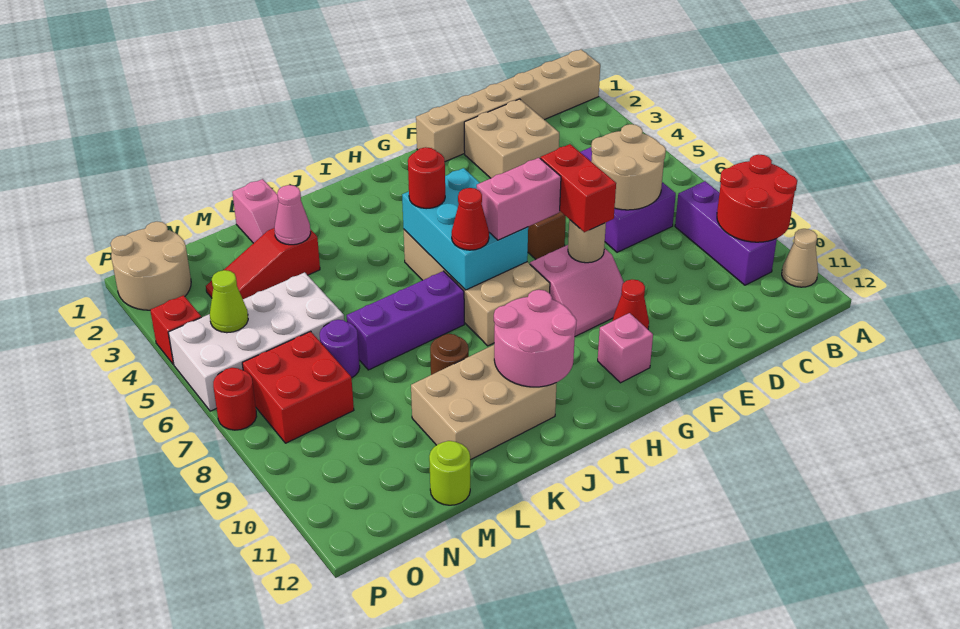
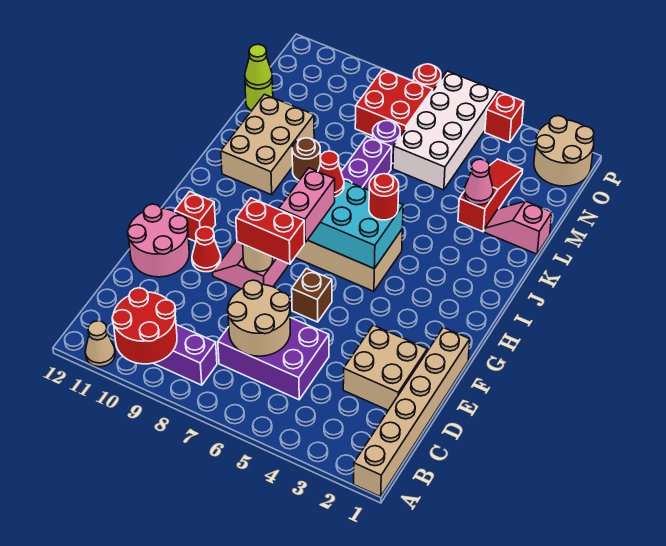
pink 1x1 brick [598,313,653,383] -> red 1x1 brick [175,191,216,242]
pink 2x2 round brick [494,290,577,387] -> pink 2x2 round brick moved to [128,204,189,277]
lime 1x1 cone [210,270,248,333] -> lime 1x1 cone moved to [245,44,272,89]

